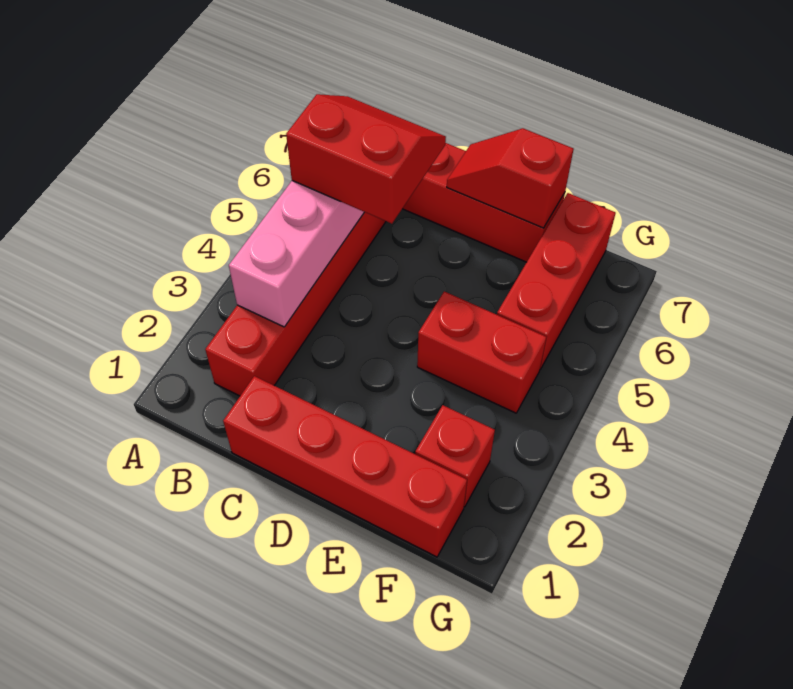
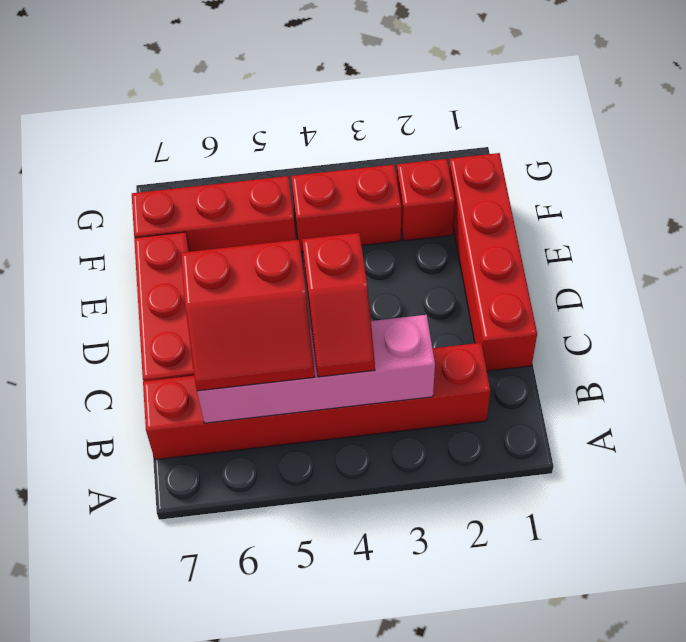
red 2x2 slope [286,94,446,224] -> red 2x2 slope turned to [181,240,315,391]
red 1x2 slope [447,128,574,228] -> red 1x2 slope moved to [302,233,375,377]
red 1x2 brick [417,291,546,413] -> red 1x2 brick turned to [291,165,401,252]

